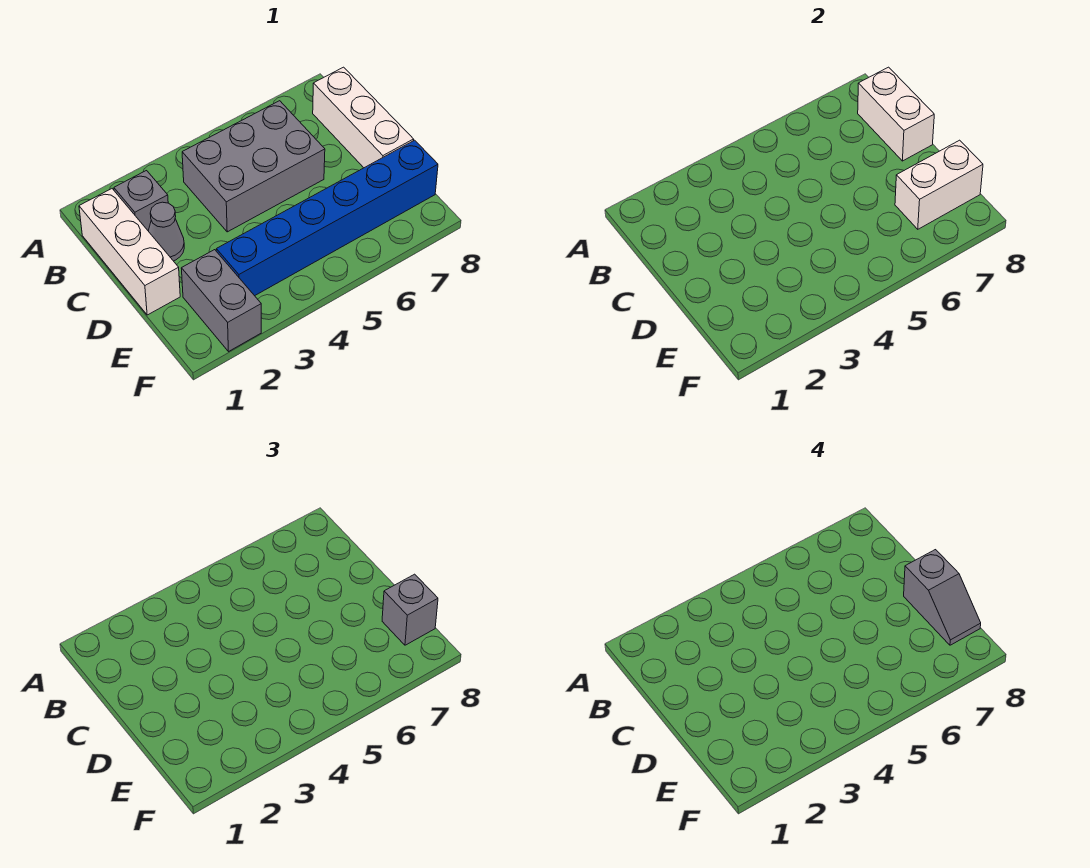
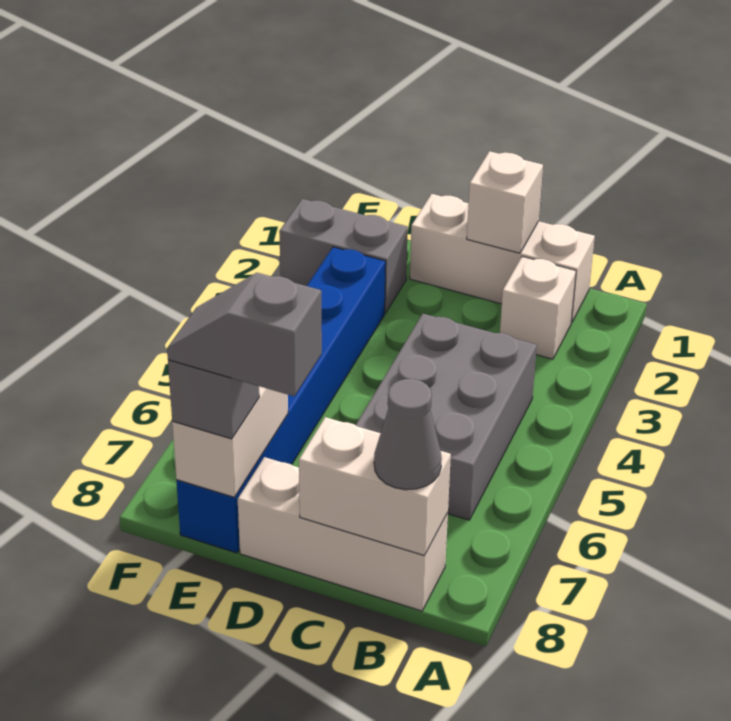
grey 1x1 brick [114,171,168,231] -> white 1x1 brick [500,257,576,359]
none -> white 1x1 brick [467,151,543,253]
grey 1x1 cone [149,202,184,261] -> grey 1x1 cone moved to [374,379,442,490]

